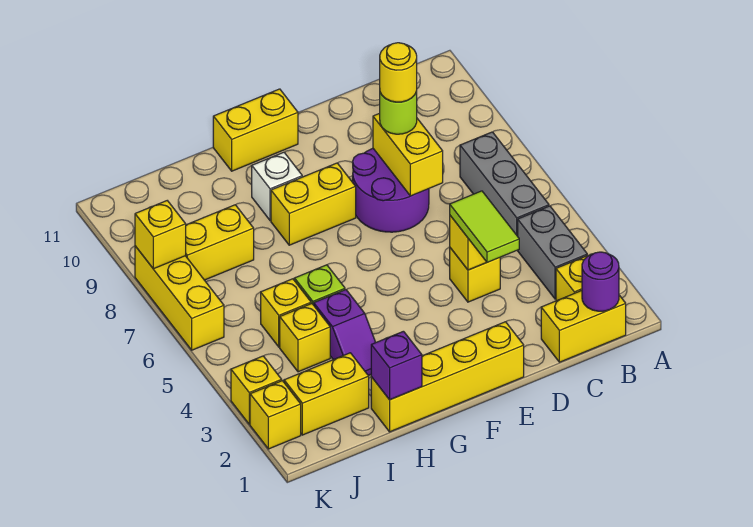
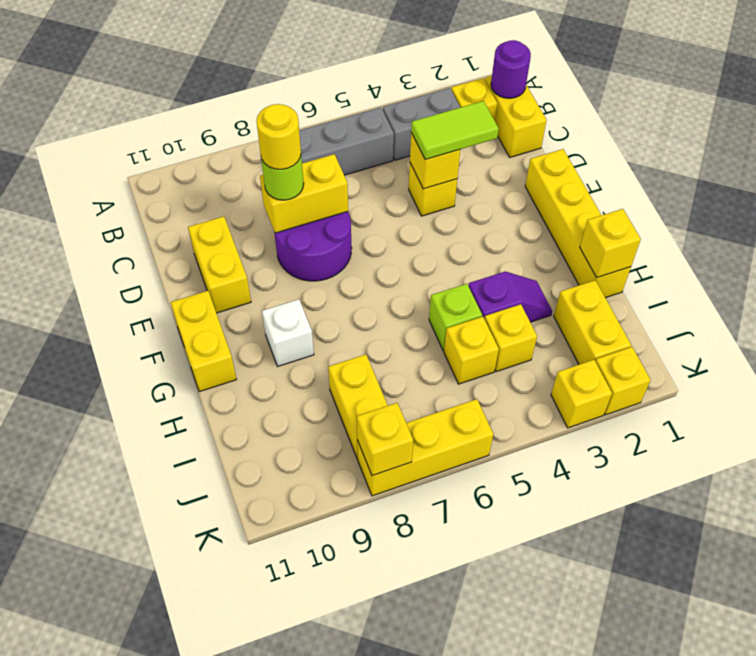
yellow 1x2 brick [271,163,356,245] -> yellow 1x2 brick moved to [188,216,251,313]
purple 1x1 brick [371,331,422,400] -> yellow 1x1 brick [580,209,641,277]

